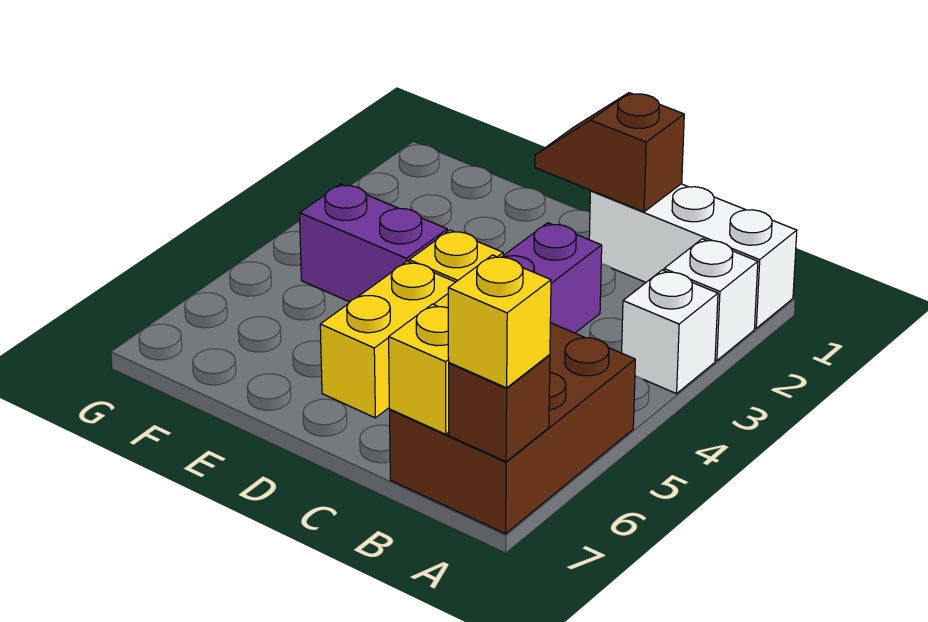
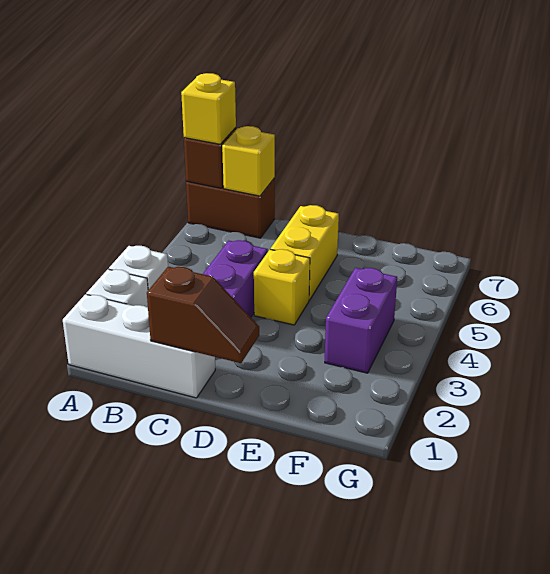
brown 2x3 brick [390,323,635,534] -> brown 1x2 brick [186,178,275,238]
purple 1x2 brick [300,184,447,302] -> purple 1x2 brick turned to [325,268,397,373]

